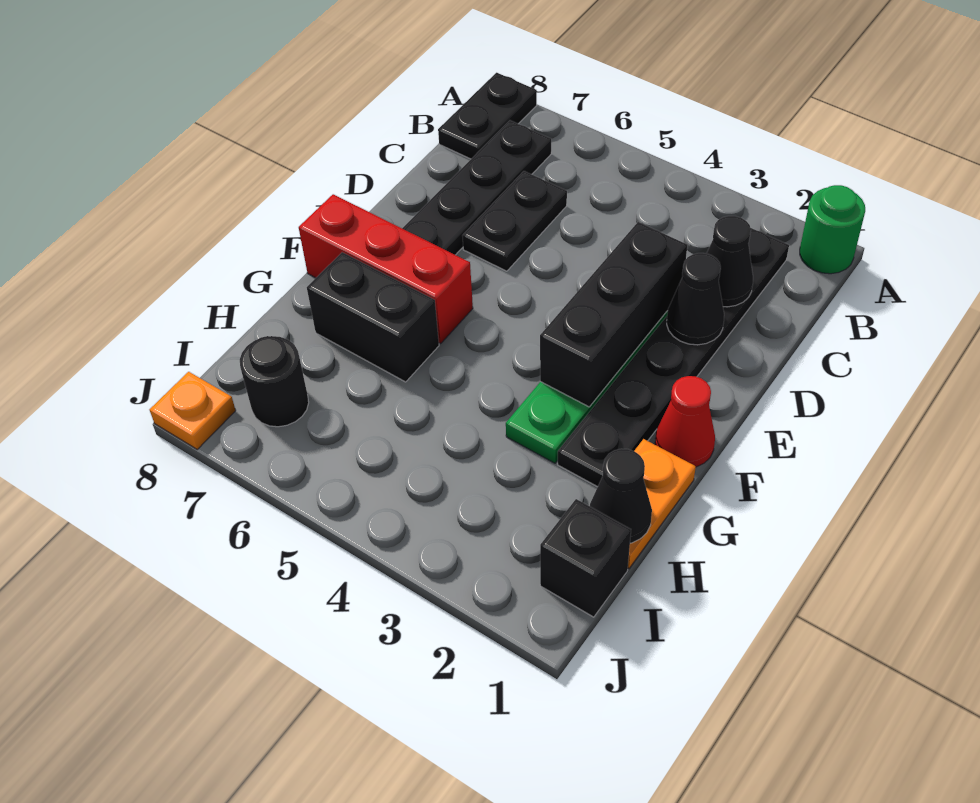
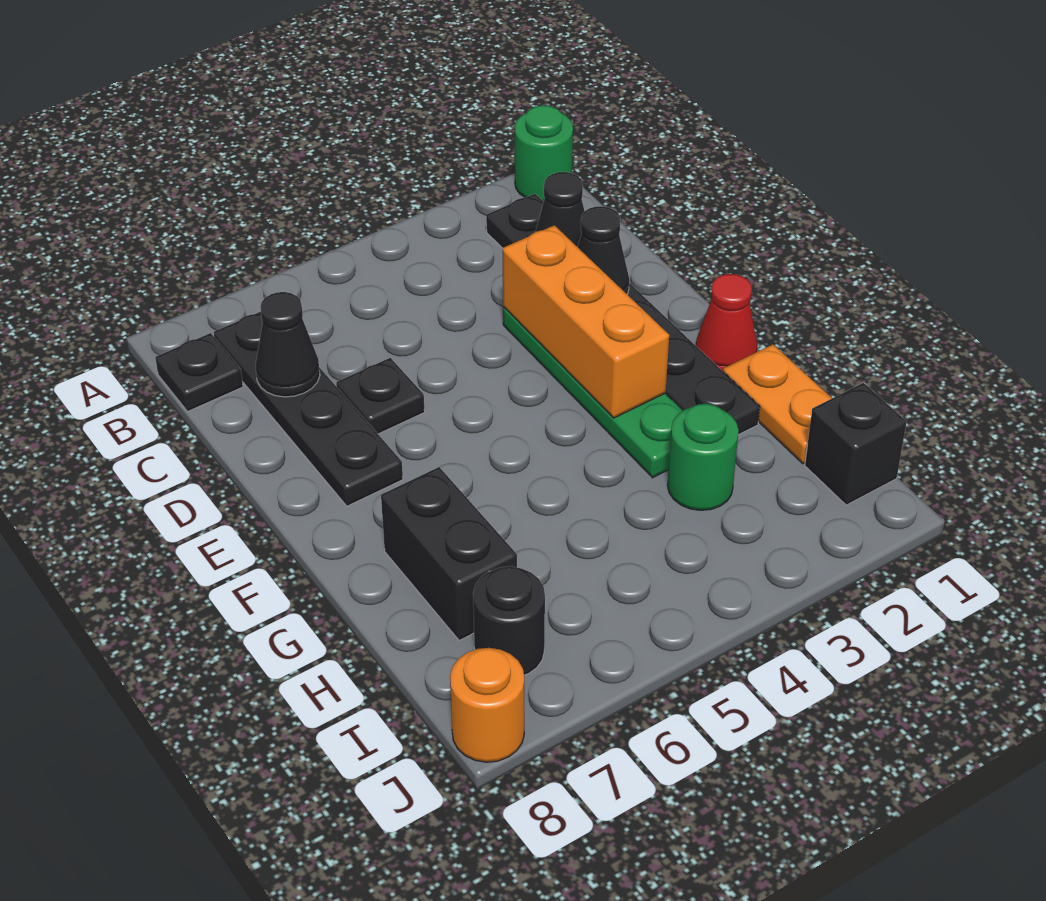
black 1x2 plate [438,73,537,159] -> black 1x1 plate [155,333,243,412]
black 1x2 plate [462,171,567,271] -> black 1x1 plate [336,358,425,434]
black 1x3 brick [540,222,687,407] -> orange 1x3 brick [503,225,669,418]
red 1x3 brick [299,194,473,343] -> none
black 1x2 brick [307,252,439,382] -> black 1x2 brick turned to [381,467,517,640]
black 1x1 cone [590,449,652,543] -> black 1x1 cone moved to [256,292,320,397]
none -> green 1x1 round brick [667,404,739,510]
orange 1x1 plate [149,372,236,450] -> orange 1x1 round brick [450,648,524,762]

